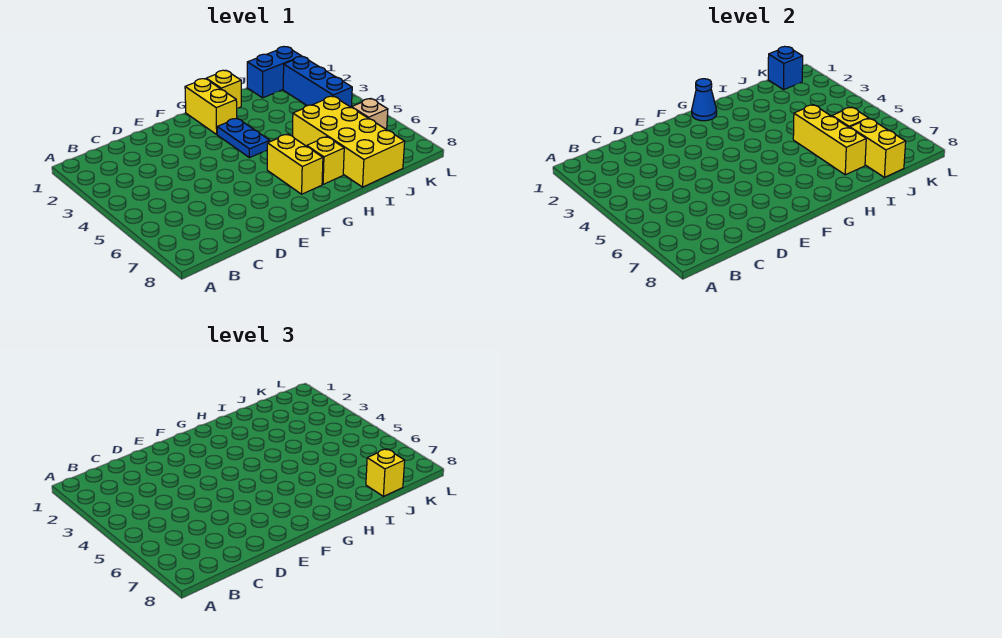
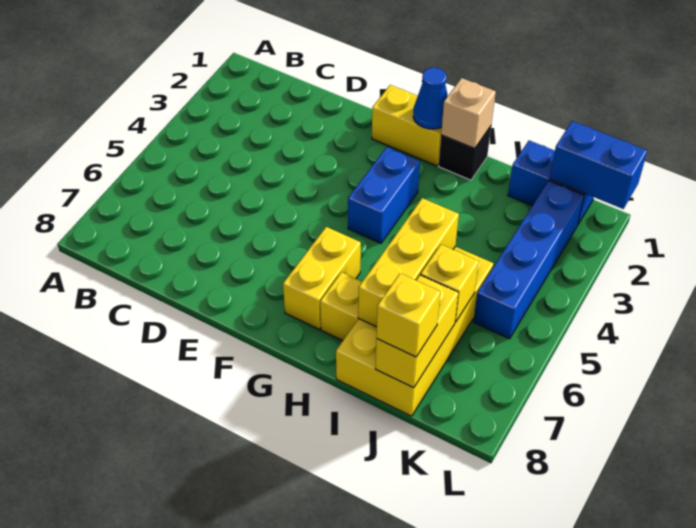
yellow 1x2 brick [185,79,237,134] -> yellow 1x2 brick turned to [372,85,442,166]
blue 1x2 plate [217,118,270,158] -> blue 1x2 brick [348,147,420,243]
yellow 1x1 brick [206,70,241,108] -> black 1x1 brick [438,126,491,180]
blue 1x1 brick [768,46,803,90] -> blue 1x2 brick [550,121,647,209]
blue 1x3 brick [283,57,352,107] -> blue 1x4 brick [473,181,584,339]
tan 1x1 brick [352,99,388,130] -> tan 1x1 brick moved to [441,78,496,149]

